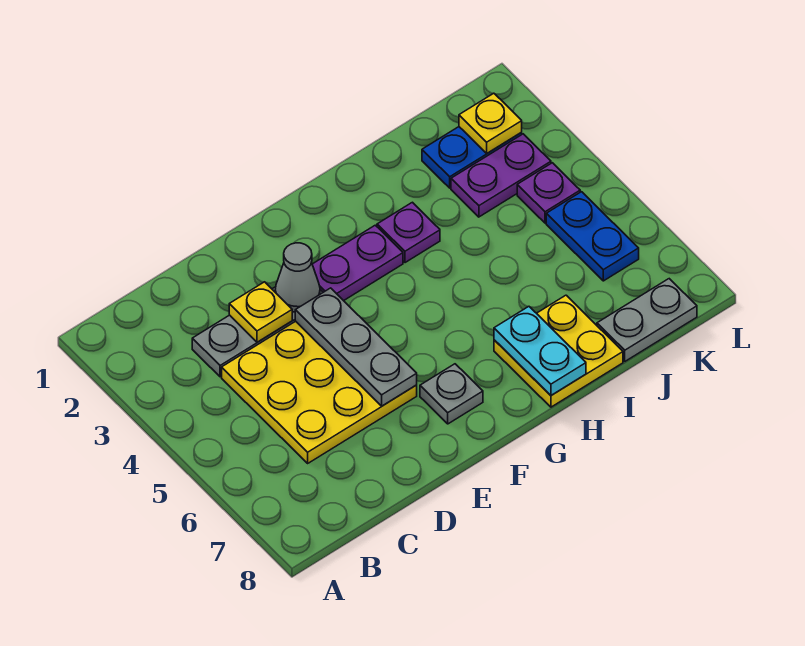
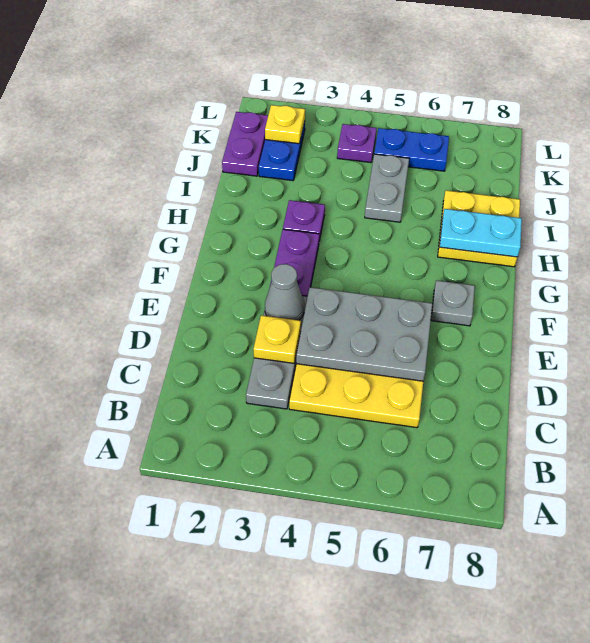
grey 1x3 plate [295,288,417,406] -> grey 2x3 plate [296,287,432,381]
purple 1x2 plate [451,134,551,217] -> purple 1x2 plate moved to [222,112,268,176]
grey 1x2 plate [597,279,697,361] -> grey 1x2 plate moved to [365,154,409,222]

